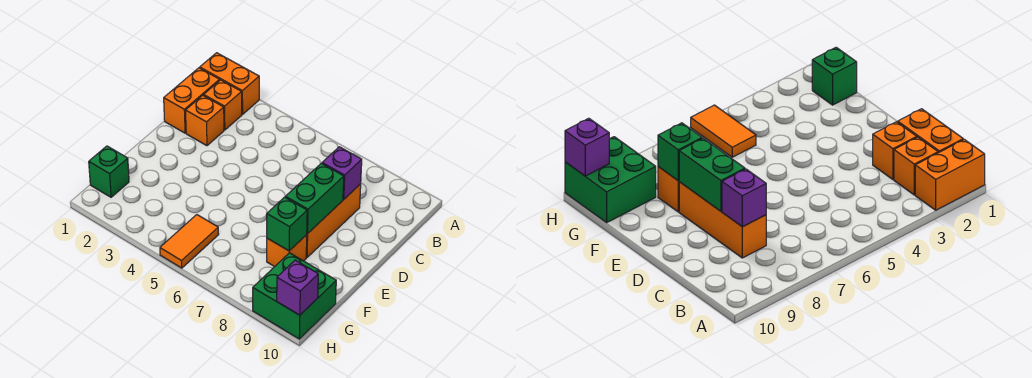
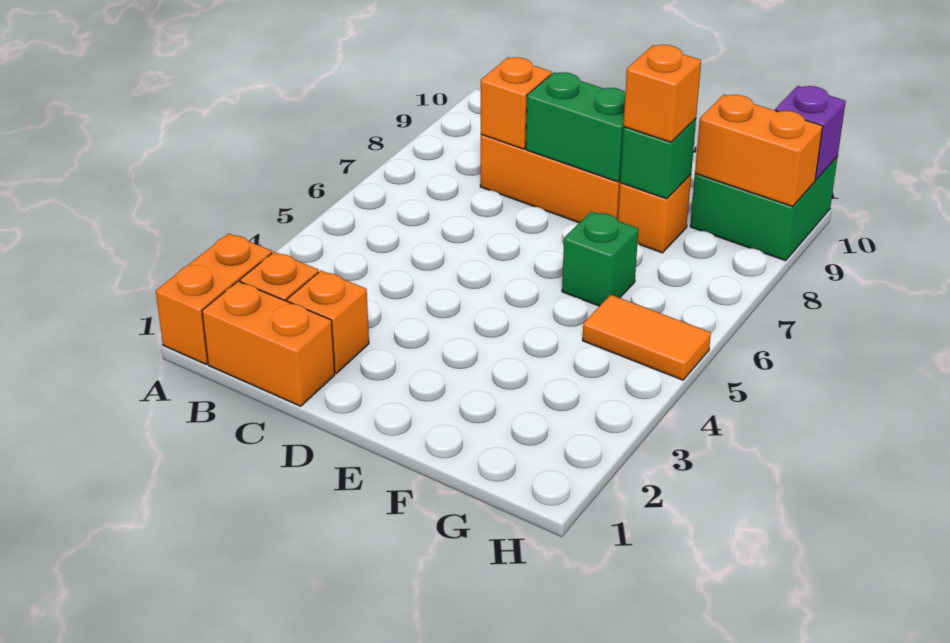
purple 1x1 brick [322,147,362,199] -> orange 1x1 brick [481,57,552,149]
none -> orange 1x1 brick [624,45,701,142]
green 1x1 brick [89,146,129,197] -> green 1x1 brick moved to [562,211,638,306]
none -> orange 1x2 brick [695,95,823,206]

